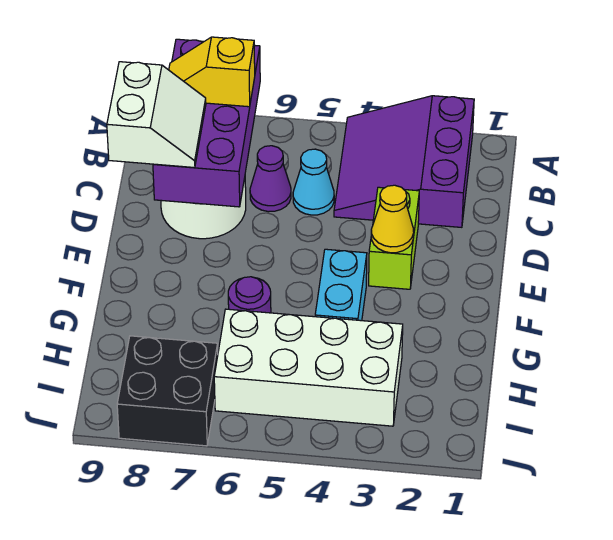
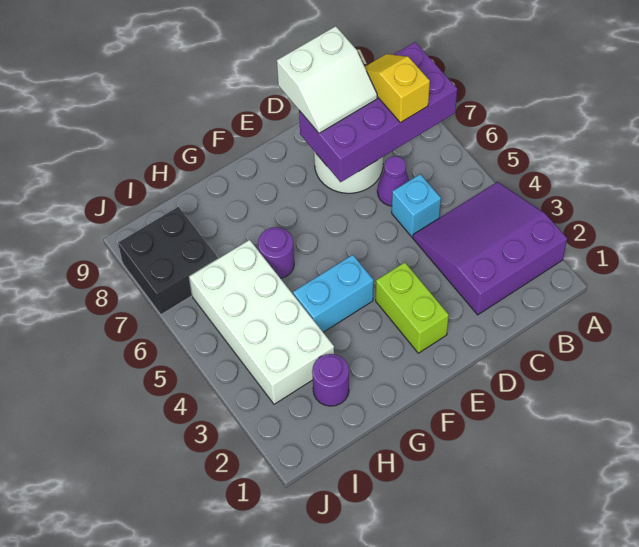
cyan 1x1 cone [293,149,334,215] -> cyan 1x1 brick [392,174,441,237]
lime 1x2 brick [369,187,419,289] -> lime 1x2 brick turned to [376,262,449,353]
yellow 1x1 cone [371,185,414,253] -> none
none -> purple 1x1 round brick [312,354,349,406]

